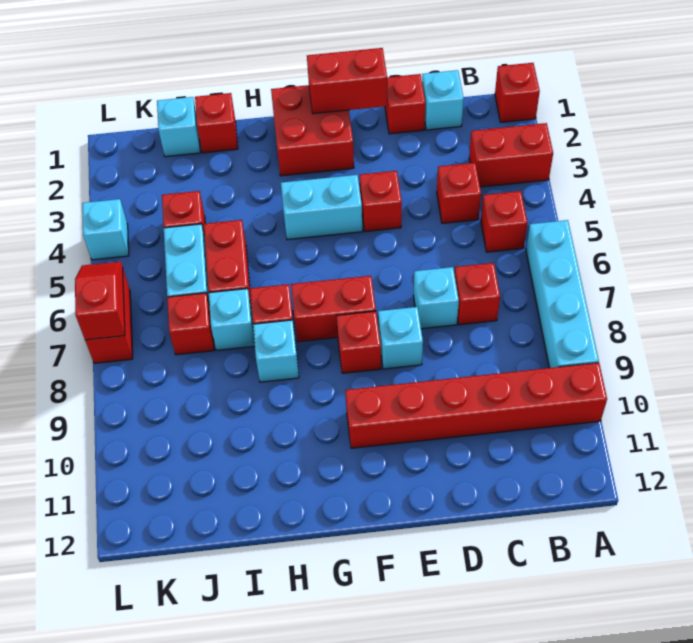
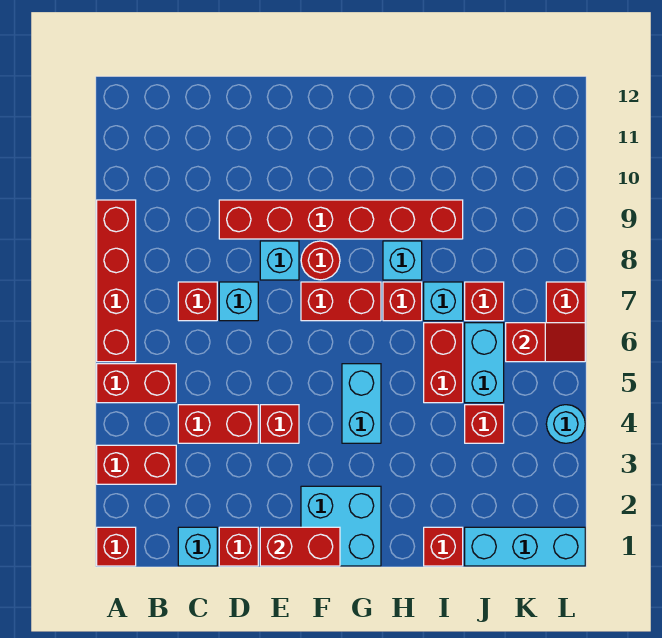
cyan 1x4 brick [526,220,599,368] -> red 1x4 brick [97,200,136,362]
red 1x6 brick [345,363,607,448] -> red 1x6 brick moved to [219,200,463,239]
red 1x1 brick [481,191,527,252] -> red 1x2 brick [97,364,176,403]
red 1x1 brick [437,163,481,223] -> red 1x2 brick [178,405,258,443]
red 2x2 brick [271,85,354,176] -> cyan 2x2 brick [301,486,381,566]
cyan 1x2 brick [281,175,363,240] -> cyan 1x2 brick turned to [342,364,381,443]
red 1x1 brick [337,311,381,373] -> red 1x1 round brick [301,241,340,280]
cyan 1x1 brick [157,97,200,157] -> cyan 1x3 brick [465,527,585,566]
cyan 1x1 brick [82,199,129,260] -> cyan 1x1 round brick [546,405,585,443]
red 1x2 slope [75,261,125,340] -> red 1x2 slope turned to [506,323,585,362]

